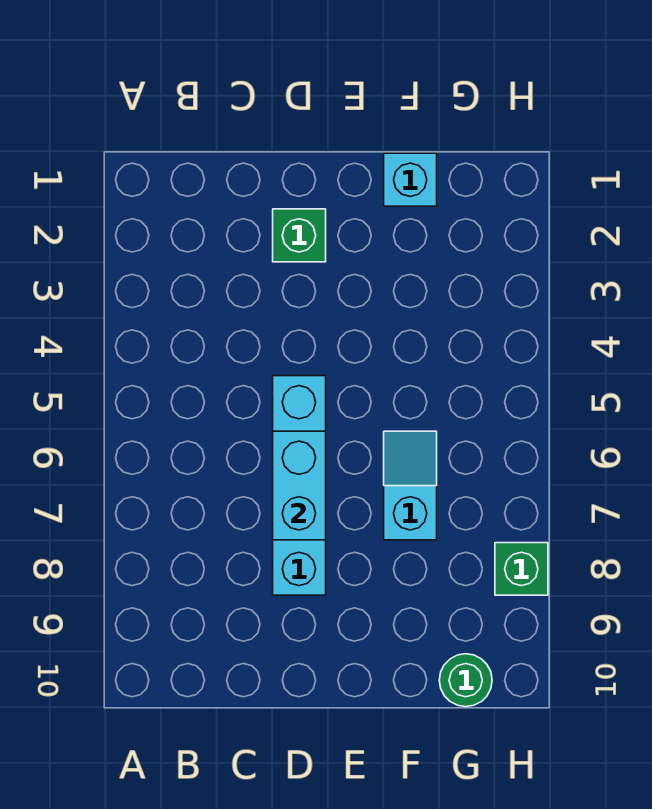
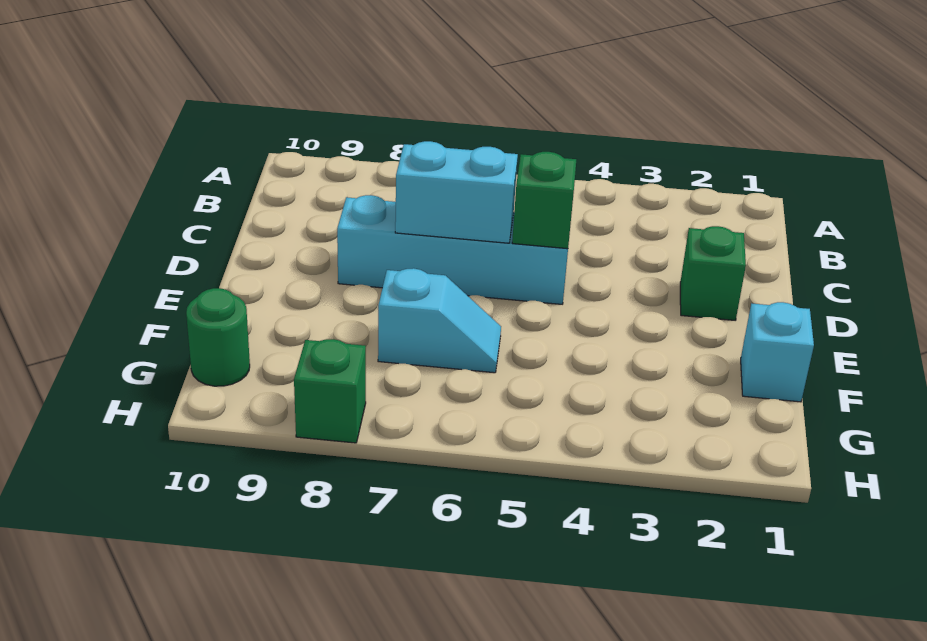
none -> green 1x1 brick [512,152,576,249]

